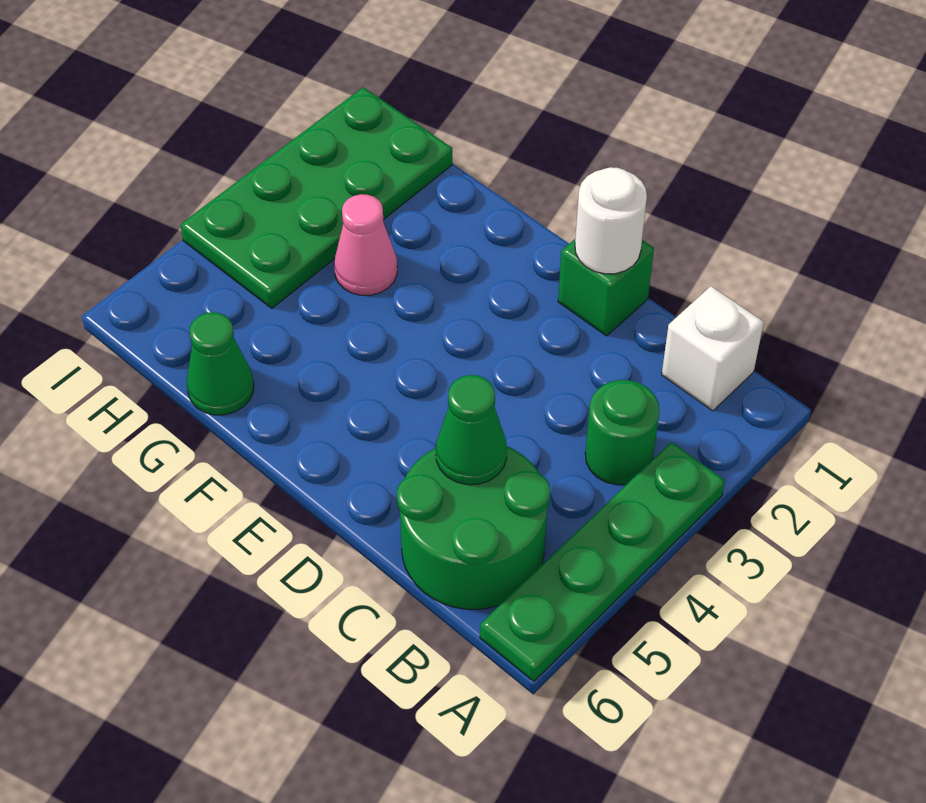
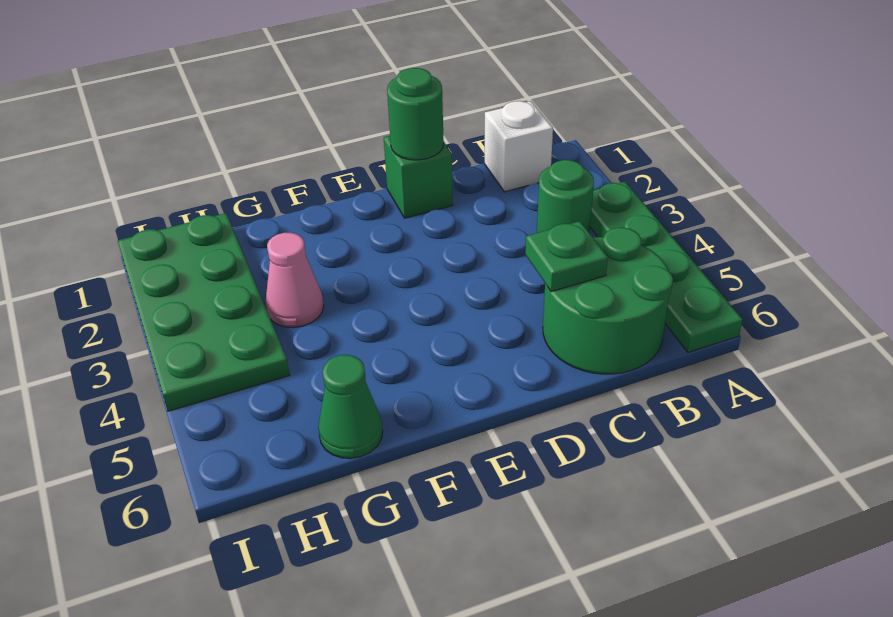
green 1x1 cone [436,375,507,485] -> green 1x1 plate [525,221,608,292]
white 1x1 round brick [575,167,647,274] -> green 1x1 round brick [387,68,444,160]

